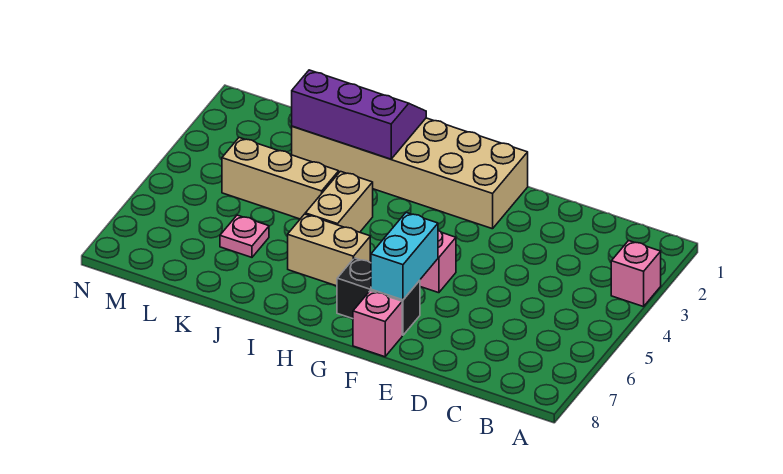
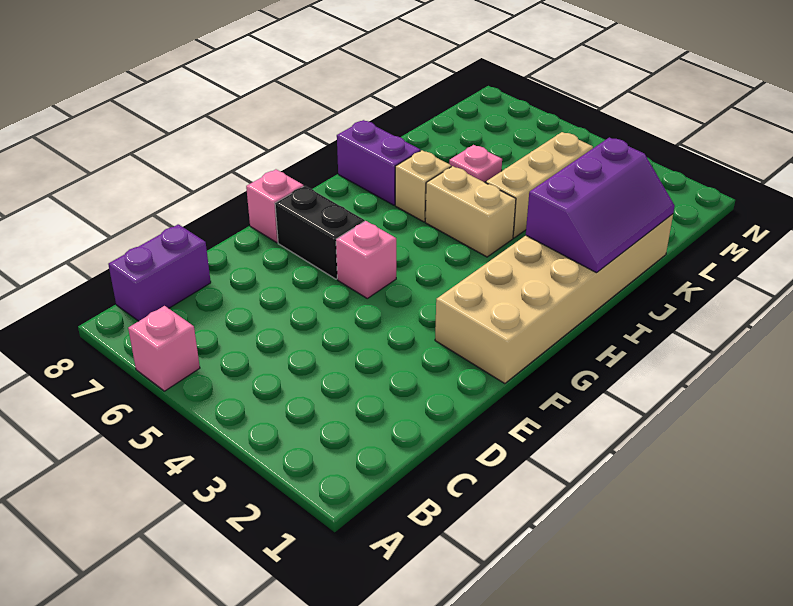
pink 1x1 brick [611,241,661,307] -> pink 1x1 brick moved to [128,306,200,391]
none -> purple 1x2 brick [108,224,211,321]
cyan 1x2 brick [371,213,438,300] -> none
black 1x2 brick [337,258,420,335] -> black 1x2 brick turned to [275,186,364,279]
tan 1x2 brick [288,214,370,286] -> tan 1x1 brick [395,150,451,222]
none -> purple 1x2 brick [337,120,420,205]

